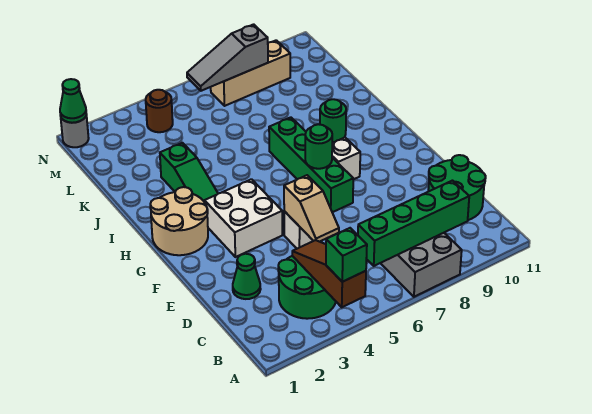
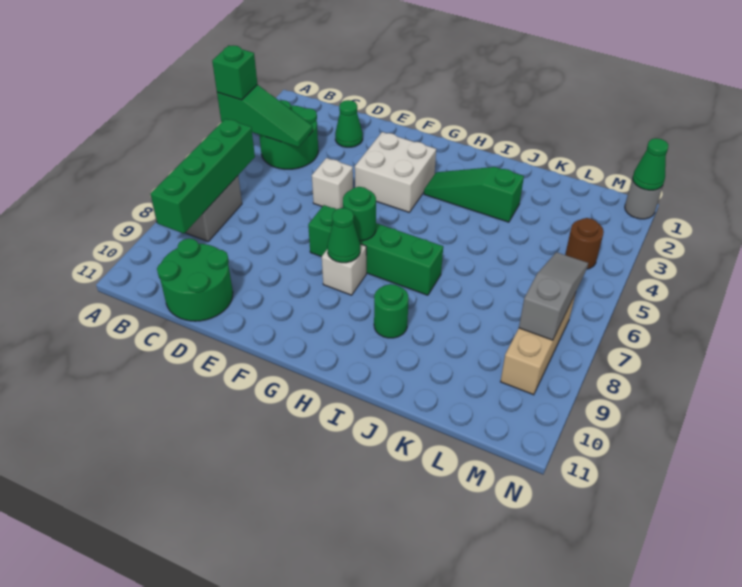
brown 1x3 slope [292,240,366,307] -> green 1x3 slope [217,85,313,147]
tan 1x2 slope [284,175,339,242] -> none
tan 2x2 round brick [150,187,208,255] -> none
none -> green 1x1 cone [327,208,360,263]

